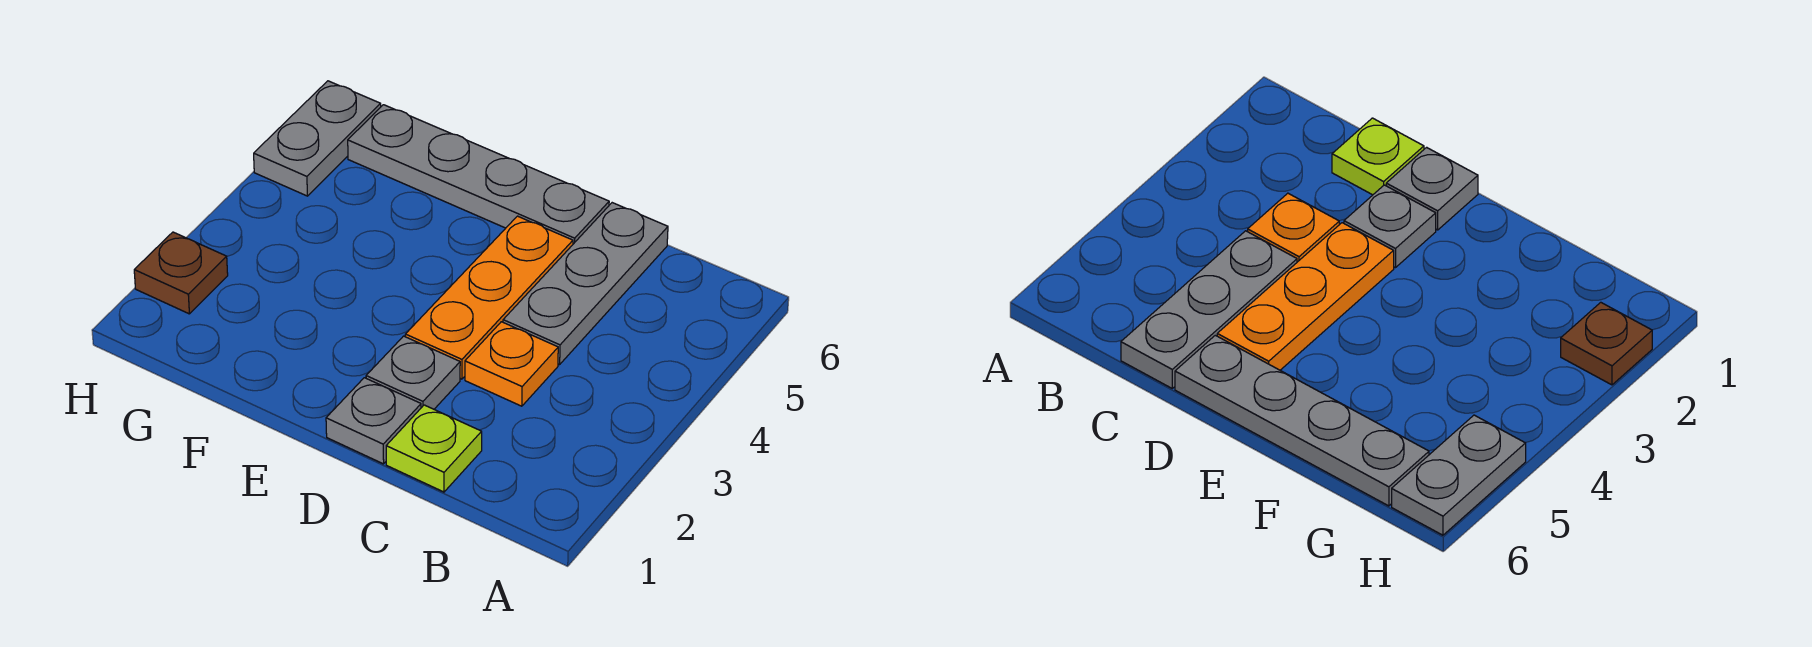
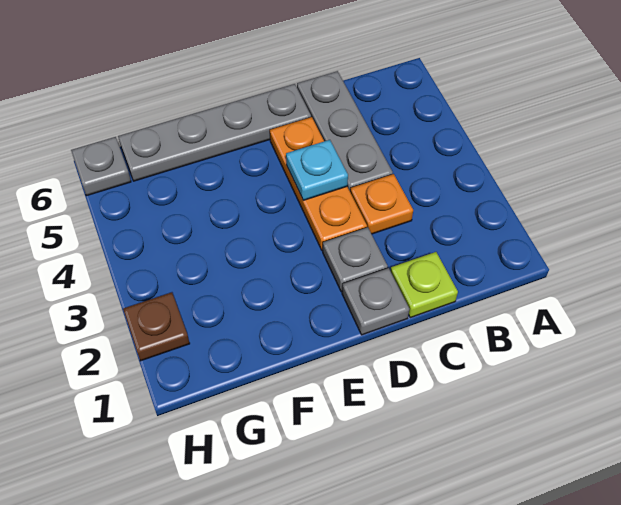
none -> cyan 1x1 plate [286,140,348,200]
grey 1x2 plate [254,81,381,196] -> grey 1x1 plate [71,137,131,196]

